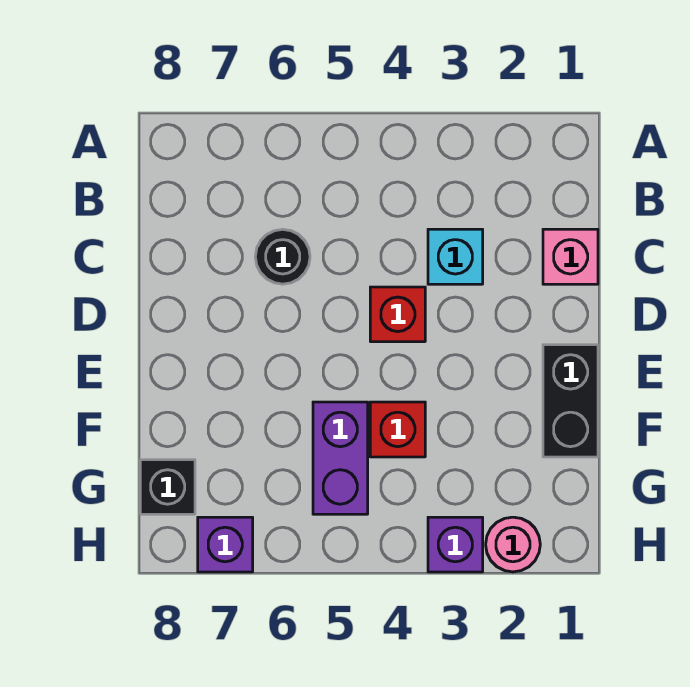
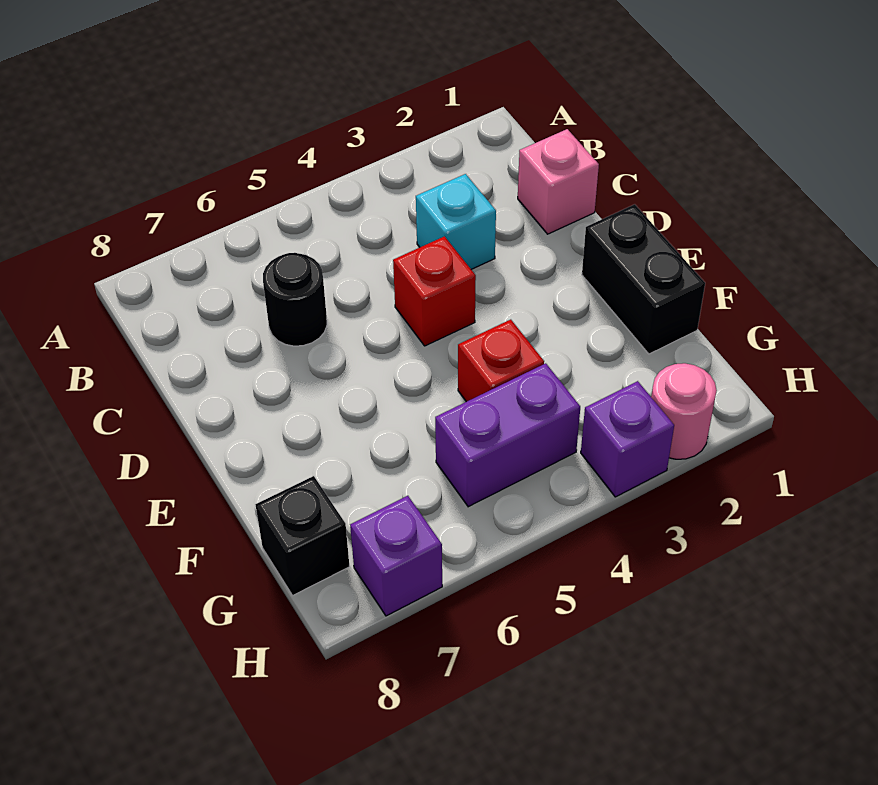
purple 1x2 brick [313,402,368,514] -> purple 1x2 brick turned to [435,363,580,507]

